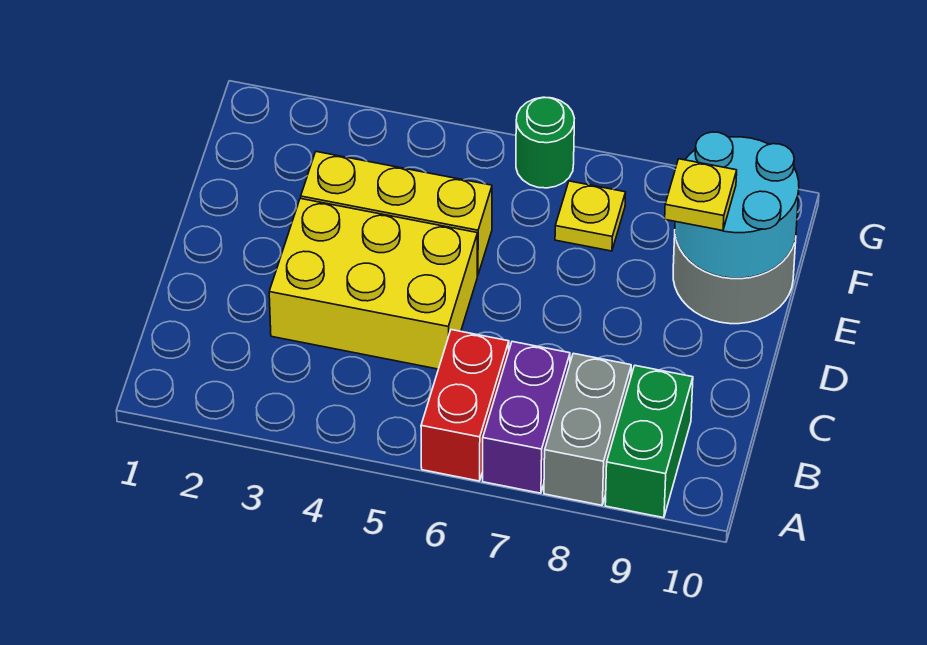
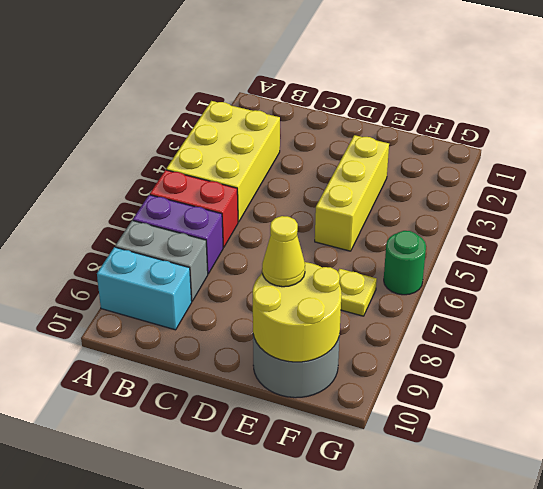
green 1x2 brick [605,366,693,518] -> cyan 1x2 brick [97,247,192,330]
yellow 2x3 brick [269,198,478,369] -> yellow 2x3 brick moved to [166,101,280,222]
cyan 2x2 round brick [675,132,799,278] -> yellow 2x2 round brick [253,262,342,362]
yellow 1x1 plate [665,159,737,231] -> yellow 1x1 cone [262,216,305,287]

